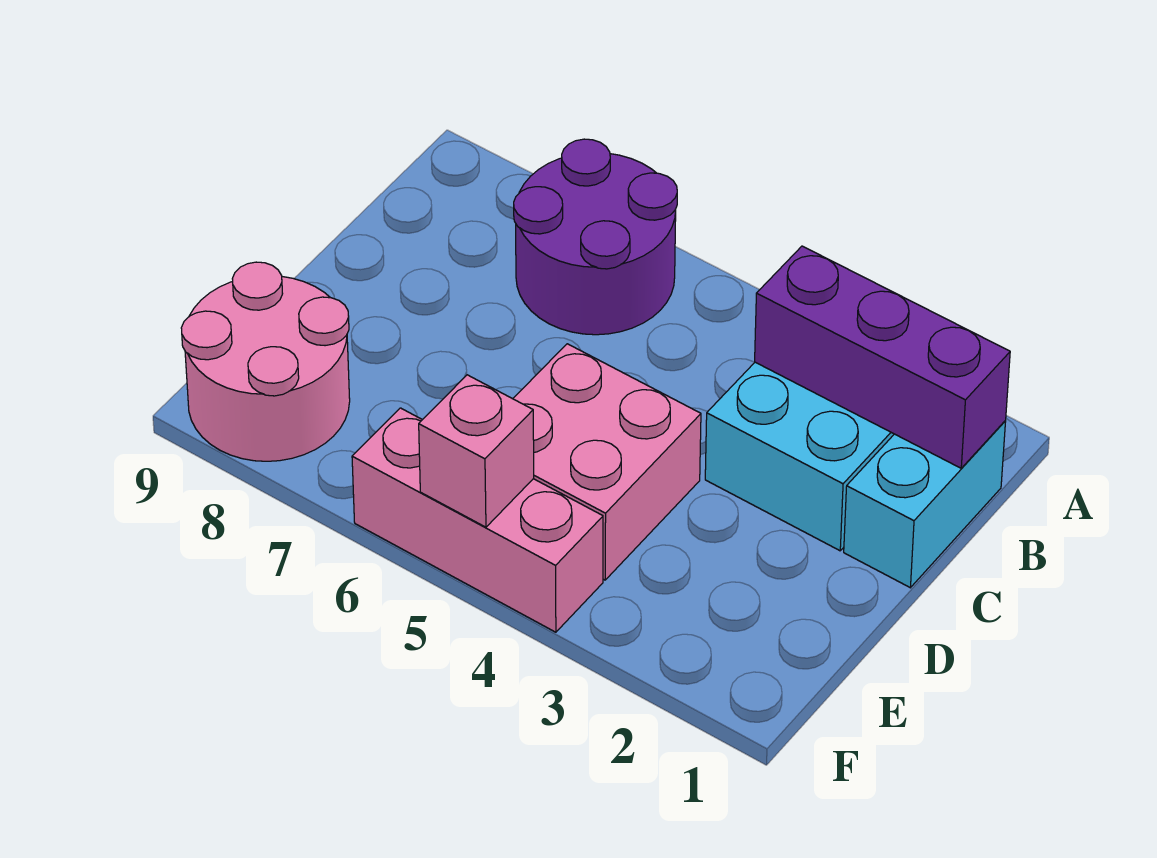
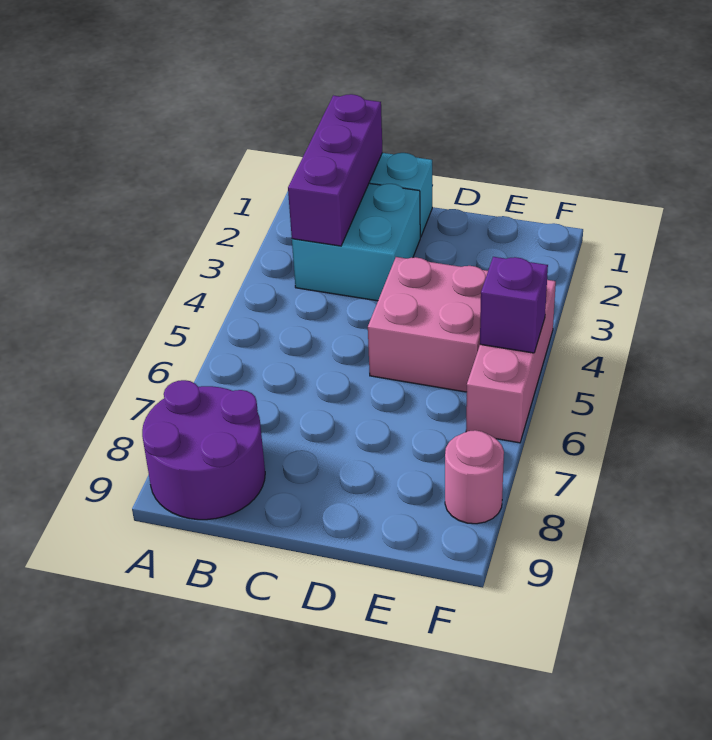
purple 2x2 round brick [514,139,677,335] -> purple 2x2 round brick moved to [142,380,265,520]
pink 2x2 round brick [181,262,350,461] -> pink 1x1 round brick [445,430,504,524]
pink 1x1 brick [419,375,534,527] -> purple 1x1 brick [480,257,548,353]

